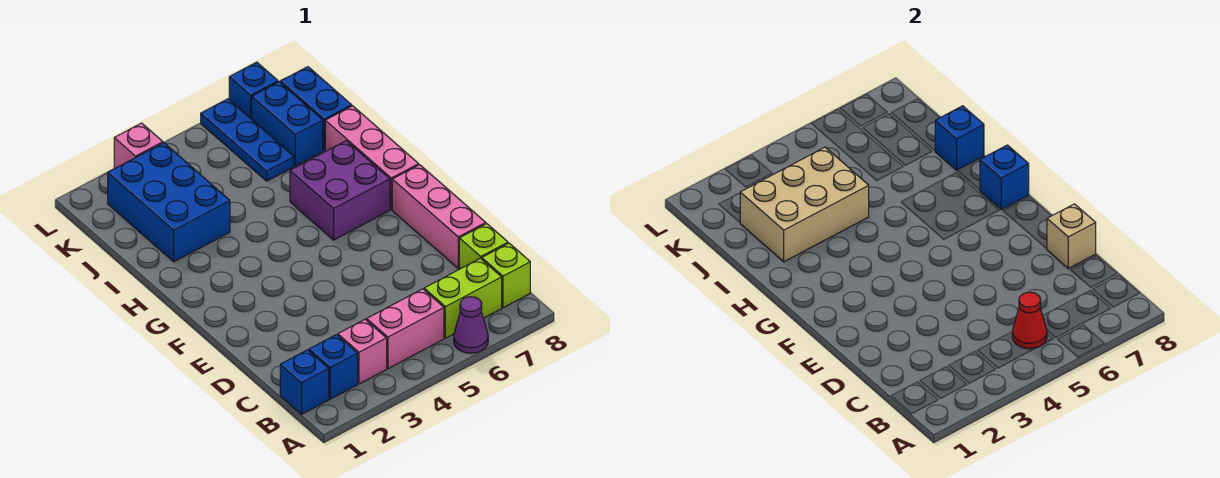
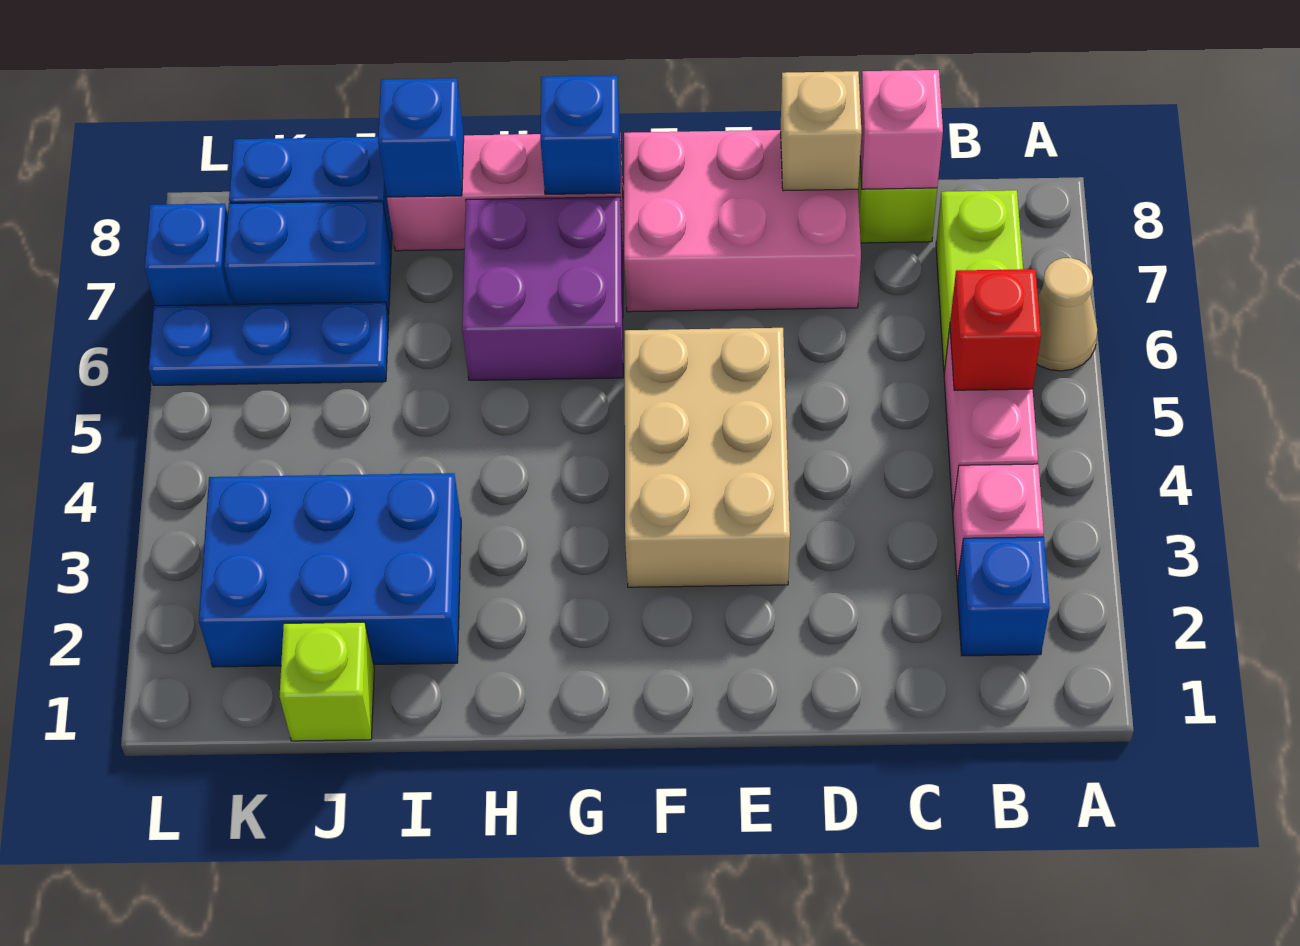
purple 1x1 cone [454,297,488,353] -> tan 1x1 cone [1037,258,1098,371]
blue 1x1 brick [280,350,329,414] -> none
red 1x1 cone [1012,292,1047,349] -> red 1x1 brick [950,269,1041,390]
lime 1x1 brick [482,243,530,308] -> lime 1x1 brick moved to [279,622,374,741]
pink 1x3 brick [392,165,486,268] -> pink 2x3 brick [624,130,861,312]
tan 2x3 brick [740,147,869,262] -> tan 2x3 brick moved to [625,328,790,587]
pink 1x1 brick [114,123,163,169] -> pink 1x1 brick moved to [860,70,943,189]

